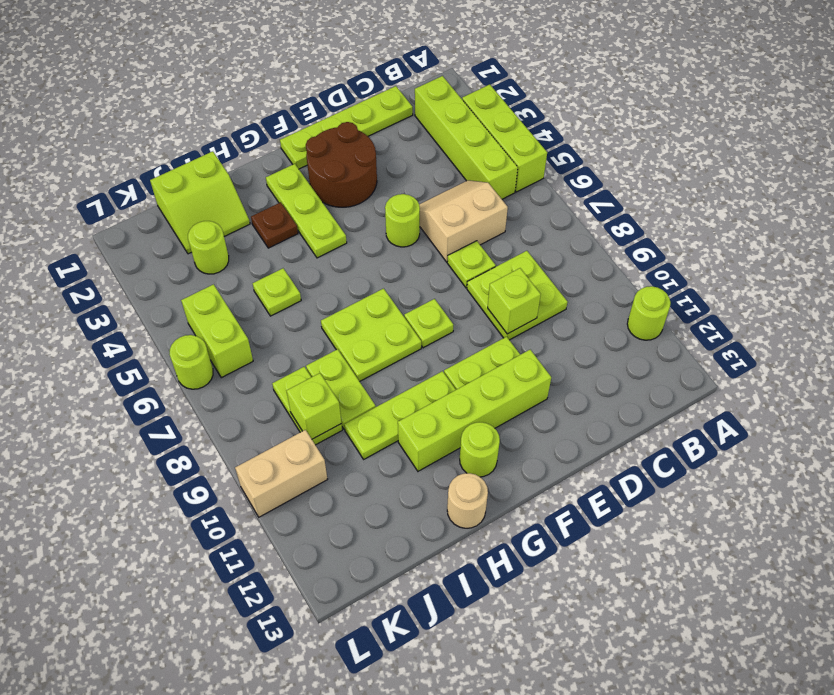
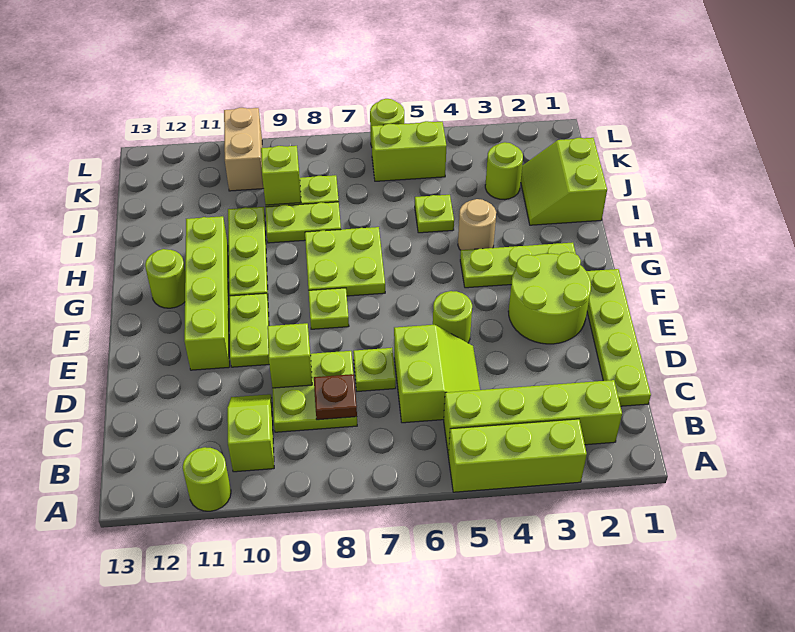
none -> lime 1x2 slope [227,394,274,472]
tan 2x2 slope [419,180,508,262] -> lime 2x2 slope [394,325,480,423]
brown 2x2 round brick [306,122,377,207] -> lime 2x2 round brick [508,252,591,344]
brown 1x1 plate [251,202,298,248] -> brown 1x1 plate moved to [314,374,357,420]
tan 1x1 round brick [447,473,488,528] -> tan 1x1 round brick moved to [458,199,496,250]

